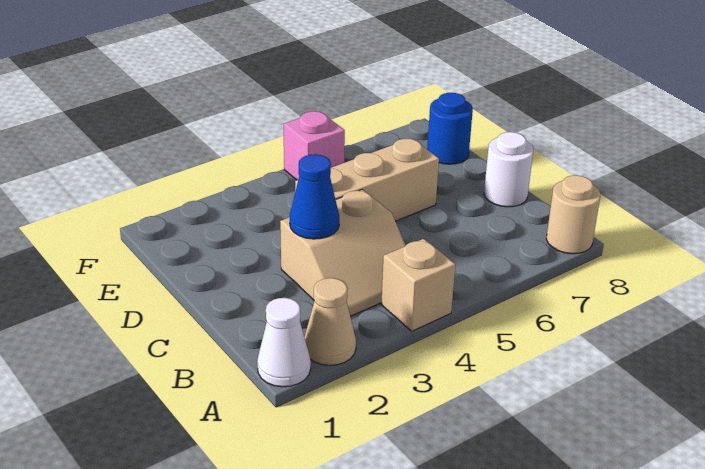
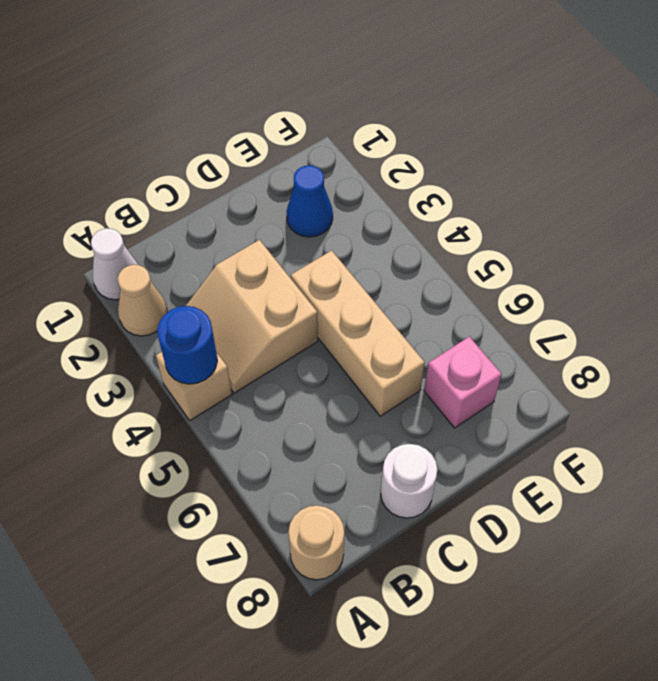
blue 1x1 cone [290,154,339,239] -> blue 1x1 cone moved to [287,165,333,237]
blue 1x1 round brick [427,93,473,164] -> blue 1x1 round brick moved to [157,306,217,384]
pink 1x1 brick [284,111,345,180] -> pink 1x1 brick moved to [424,337,502,428]

